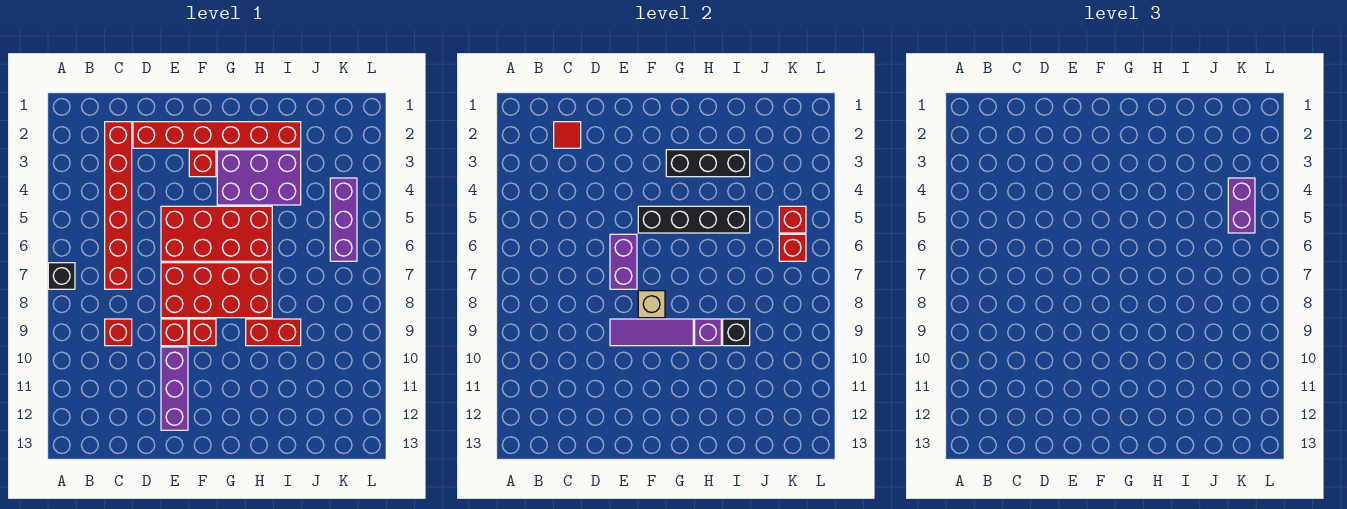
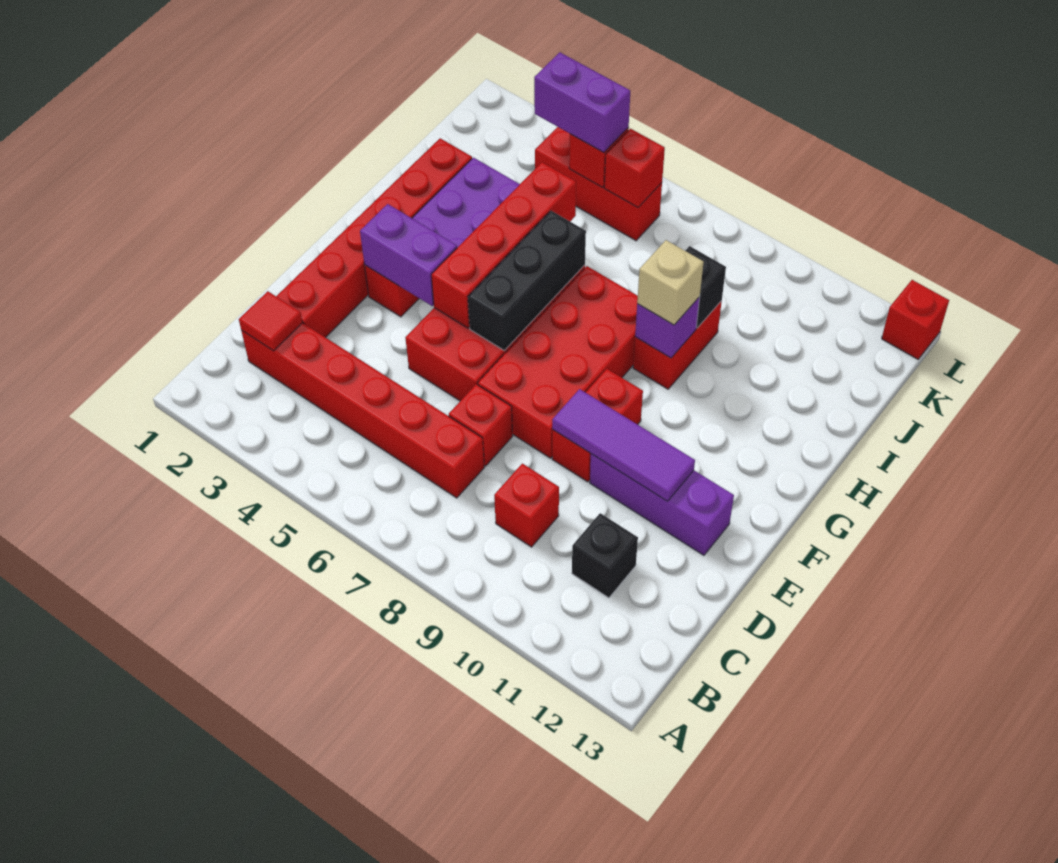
black 1x1 brick [48,263,75,289] -> black 1x1 brick moved to [572,513,638,598]
none -> red 1x1 brick [449,384,513,466]
purple 1x2 brick [610,234,637,289] -> purple 1x2 brick moved to [360,204,457,306]
purple 1x3 tile [610,319,693,346] -> purple 1x3 tile turned to [552,389,695,501]
black 1x4 brick [638,206,750,233] -> red 1x4 brick [431,162,576,328]
tan 1x1 brick [638,291,665,318] -> tan 1x1 brick moved to [637,240,704,325]
black 1x3 brick [666,150,750,177] -> black 1x3 brick moved to [468,211,586,351]
purple 1x3 brick [330,178,357,261] -> red 1x3 brick [535,127,662,241]
none -> red 1x1 brick [882,280,949,359]

